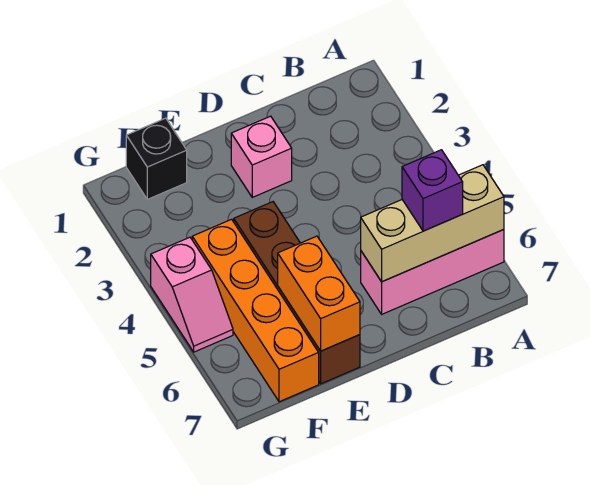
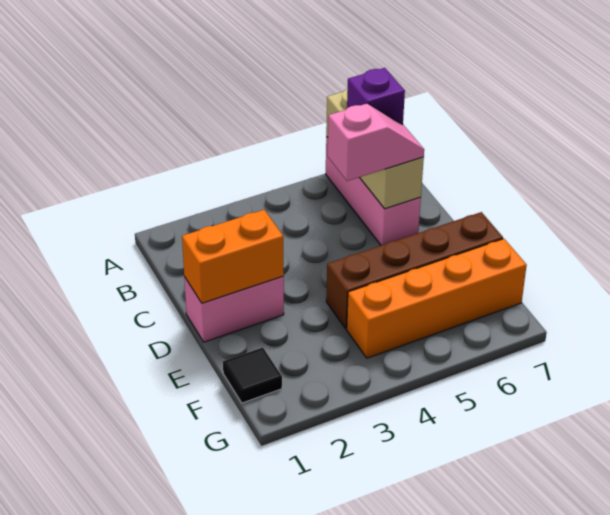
pink 1x1 brick [231,116,292,197] -> pink 1x2 brick [184,276,284,342]
orange 1x2 brick [278,236,360,351] -> orange 1x2 brick moved to [182,210,284,303]
black 1x1 brick [126,118,187,199] -> black 1x1 tile [223,347,282,403]
pink 1x2 slope [151,237,233,352] -> pink 1x2 slope moved to [328,103,424,181]

